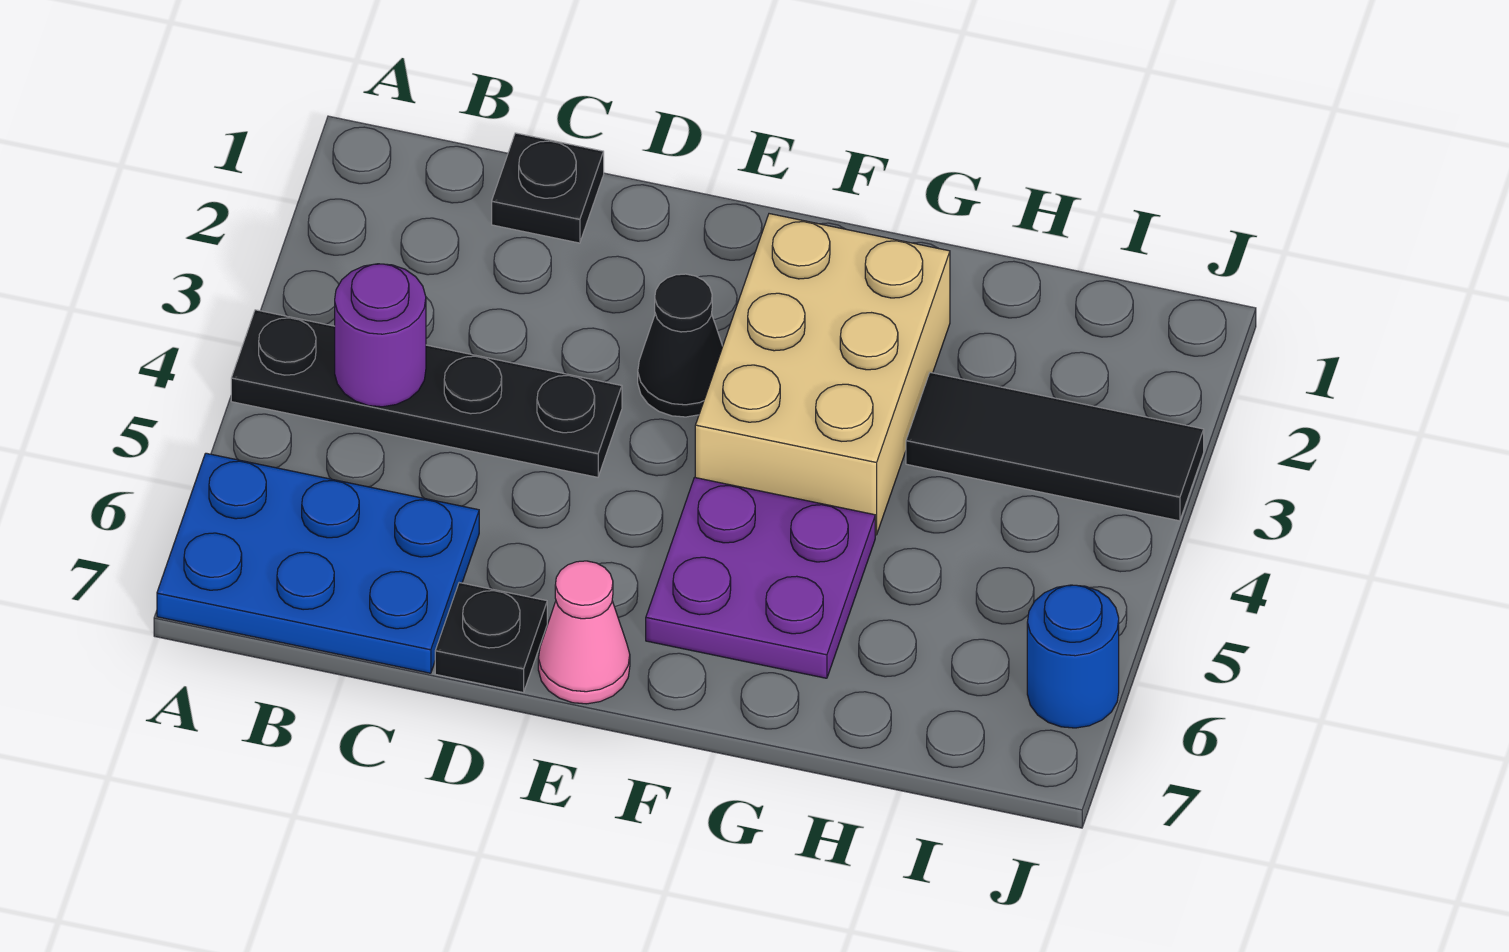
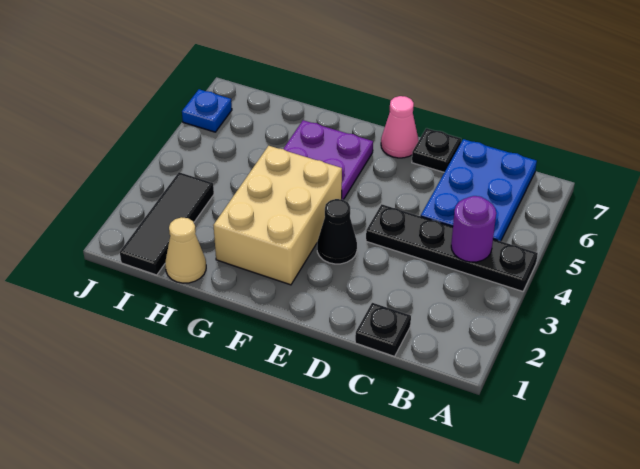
blue 2x3 plate [157,453,479,673] -> blue 2x3 plate turned to [421,139,537,241]
none -> tan 1x1 cone [165,217,206,283]
black 1x3 tile [906,373,1204,521] -> black 1x3 tile turned to [120,172,214,275]
blue 1x1 round brick [1027,585,1119,728] -> blue 1x1 plate [182,89,232,132]

